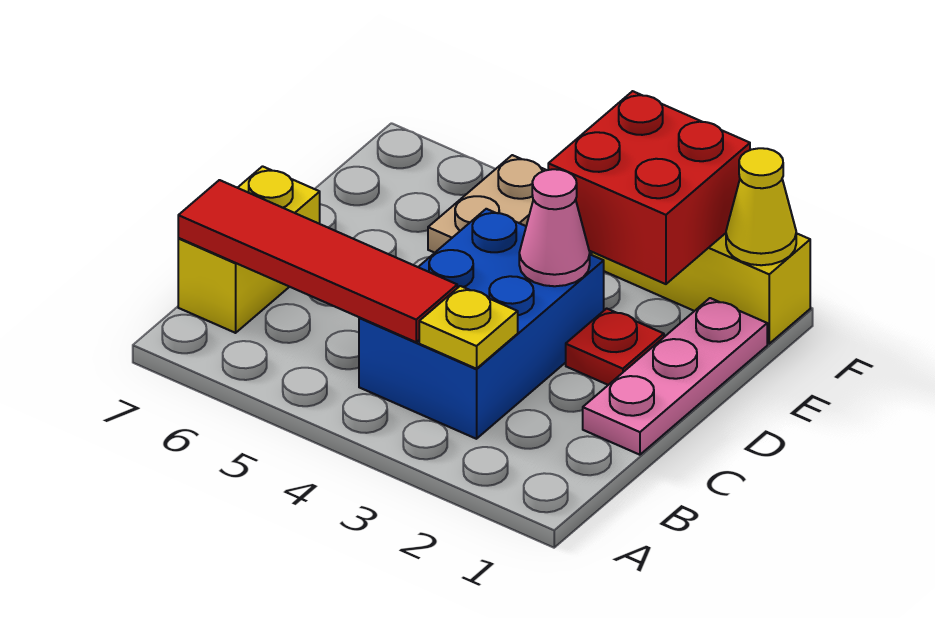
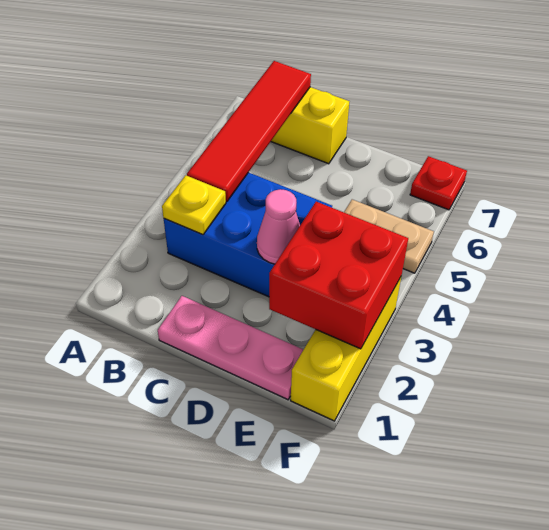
red 1x1 plate [566,308,664,385] -> red 1x1 plate moved to [410,156,467,210]
yellow 1x1 cone [726,148,796,265] -> none

